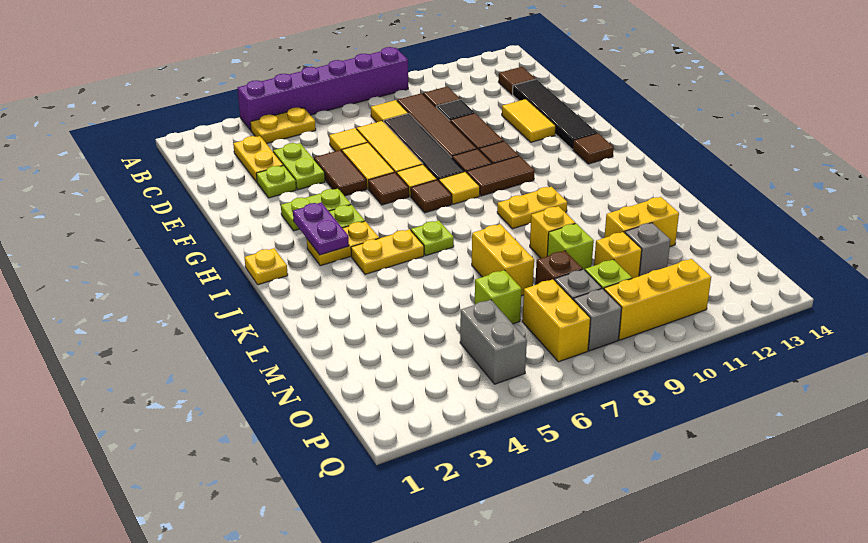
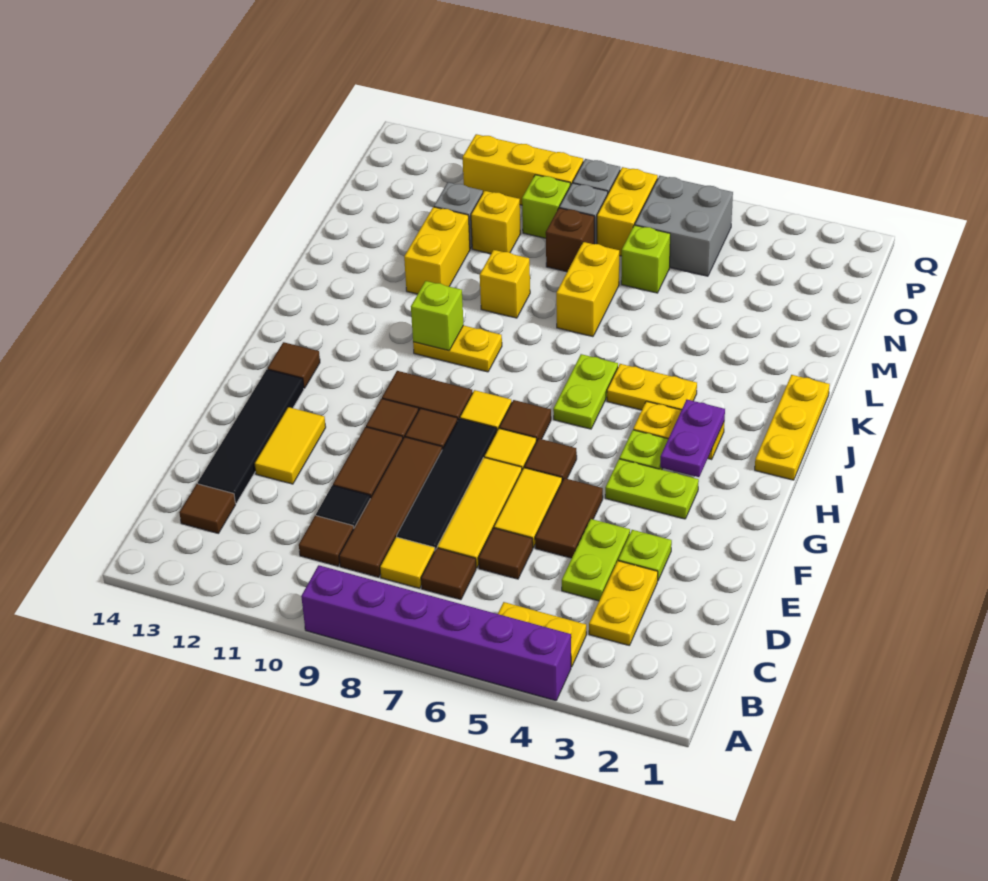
none -> brown 1x1 tile [421,548,476,600]
yellow 1x1 tile [329,128,368,151] -> brown 1x1 tile [478,528,533,579]
yellow 1x1 plate [245,248,288,285] -> yellow 1x3 plate [755,375,830,480]
lime 1x1 plate [411,221,454,256] -> lime 1x2 plate [553,354,618,429]
lime 1x1 brick [547,223,594,270] -> lime 1x1 brick moved to [411,281,464,350]
yellow 1x2 brick [604,197,679,247] -> yellow 1x2 brick turned to [404,207,470,294]
grey 1x2 brick [460,300,527,384] -> grey 2x2 brick [635,176,733,276]

